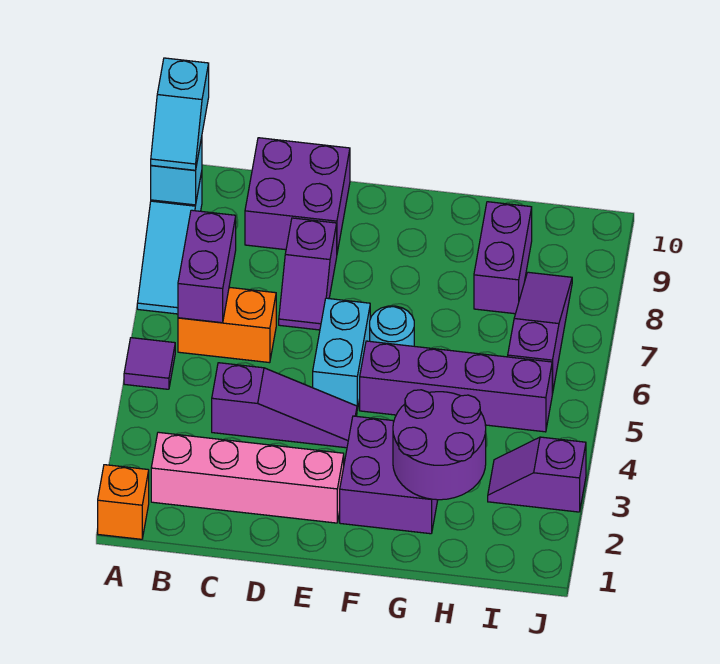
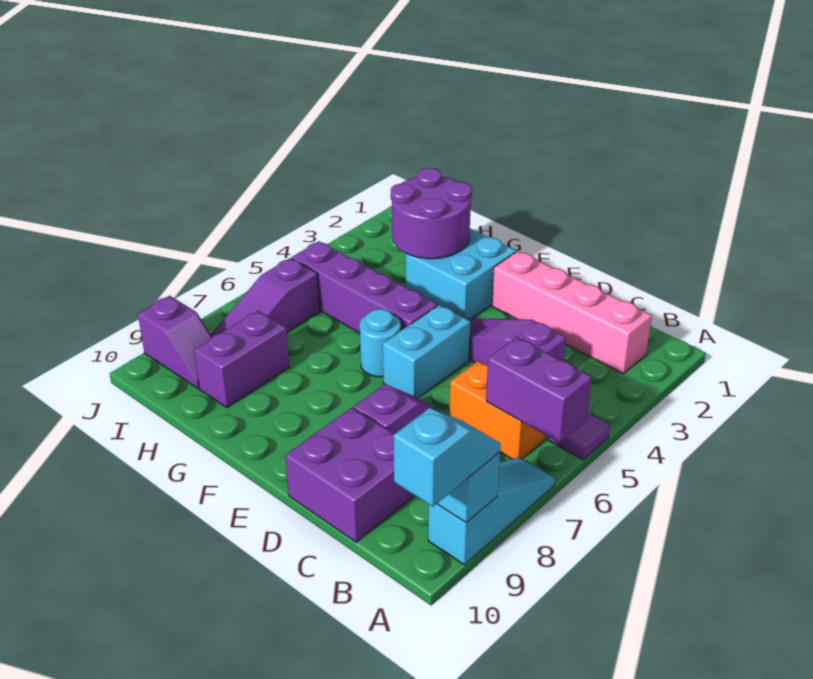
orange 1x1 brick [98,465,149,539] -> none
purple 1x2 brick [178,210,236,323] -> purple 1x2 brick turned to [486,337,592,443]
purple 2x2 brick [340,416,438,534] -> cyan 2x2 brick [406,228,516,318]
purple 1x2 slope [488,437,586,512] -> purple 1x2 slope moved to [138,296,212,389]

